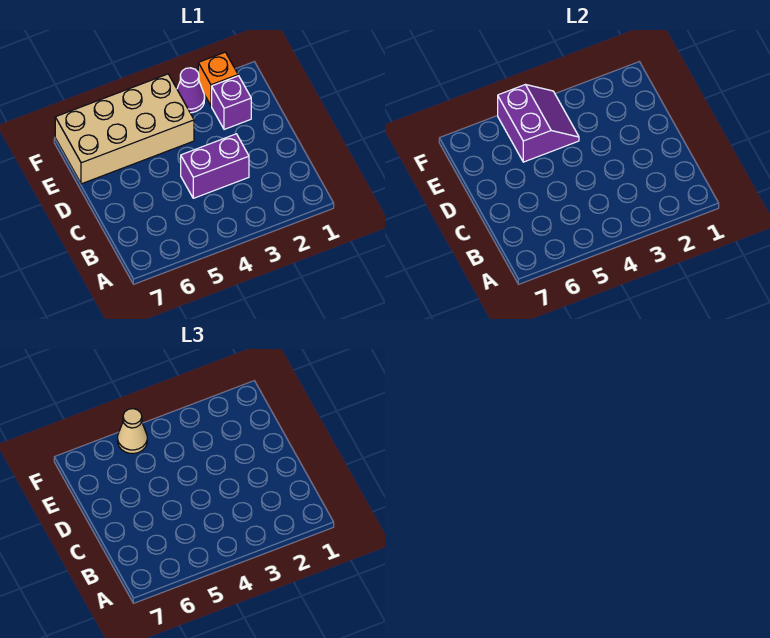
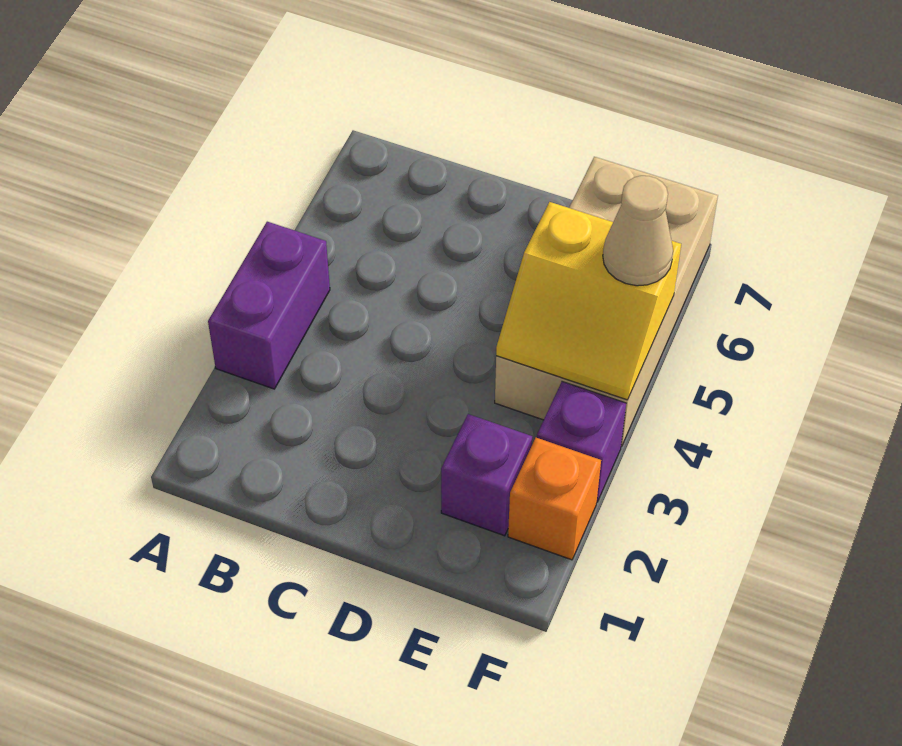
purple 1x2 brick [181,134,249,198] -> purple 1x2 brick moved to [208,222,330,389]
purple 2x2 slope [498,85,579,162] -> yellow 2x2 slope [496,202,681,400]
purple 1x1 cone [177,68,205,113] -> purple 1x1 brick [537,382,626,502]

